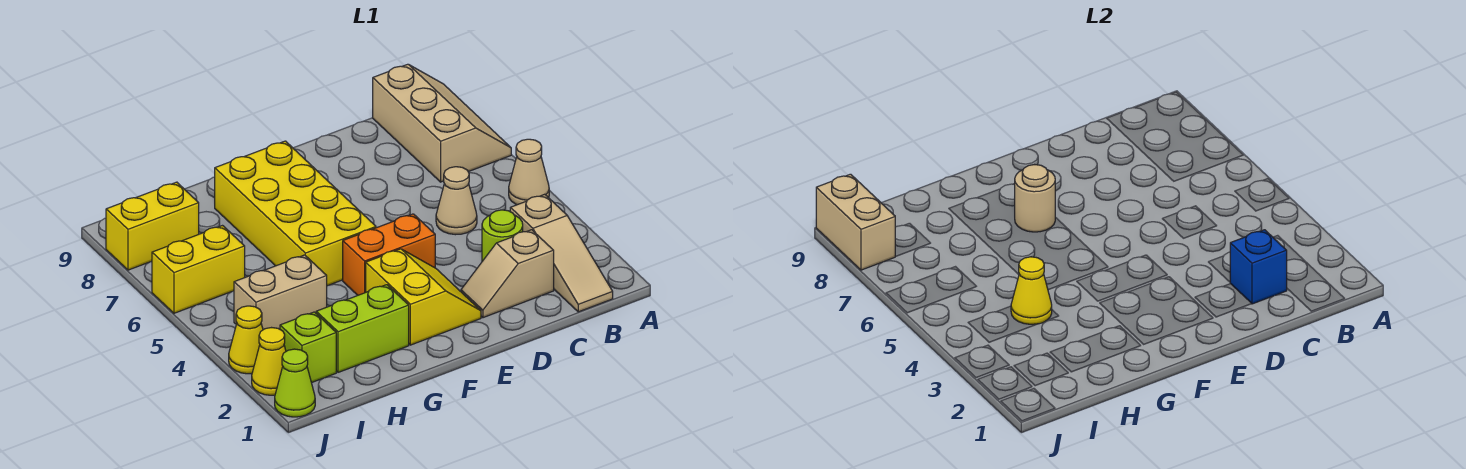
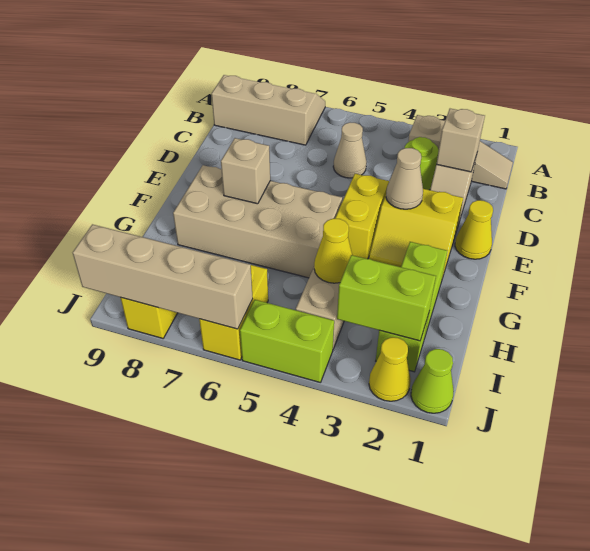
tan 1x1 cone [509,139,549,205] -> tan 1x1 cone moved to [386,148,423,209]
blue 1x1 brick [1230,230,1287,304] -> tan 1x1 brick [437,109,485,172]
yellow 2x2 slope [366,249,481,345] -> yellow 2x2 slope turned to [369,189,463,278]
orange 1x2 brick [343,214,435,295] -> yellow 1x2 brick [335,174,389,259]
yellow 2x4 brick [215,141,376,286] -> tan 2x4 brick [173,165,342,278]
tan 1x1 round brick [1015,165,1055,232] -> tan 1x1 brick [221,138,270,204]
none -> lime 1x2 brick [337,255,436,341]
yellow 1x1 cone [229,306,263,374] -> yellow 1x1 cone moved to [455,200,493,259]
none -> lime 1x2 brick [240,300,334,383]
tan 1x2 brick [816,174,896,270] -> tan 1x4 brick [73,224,253,329]

